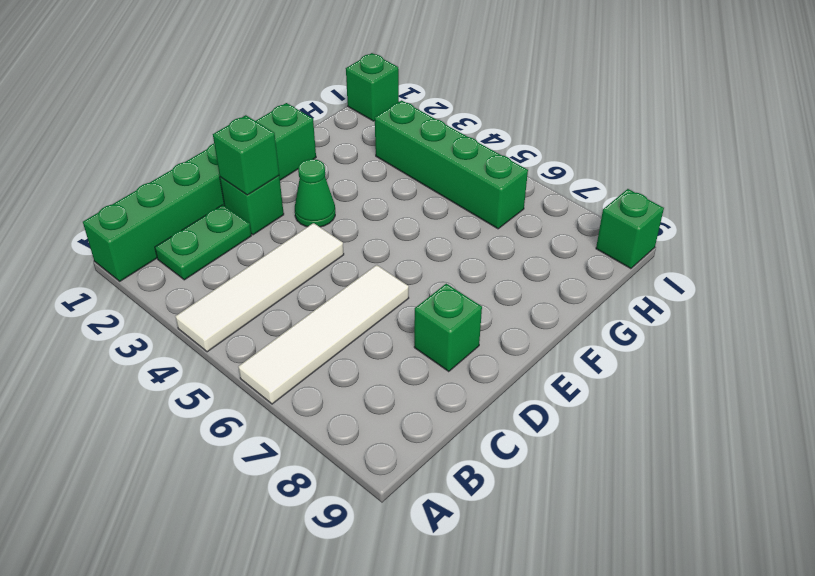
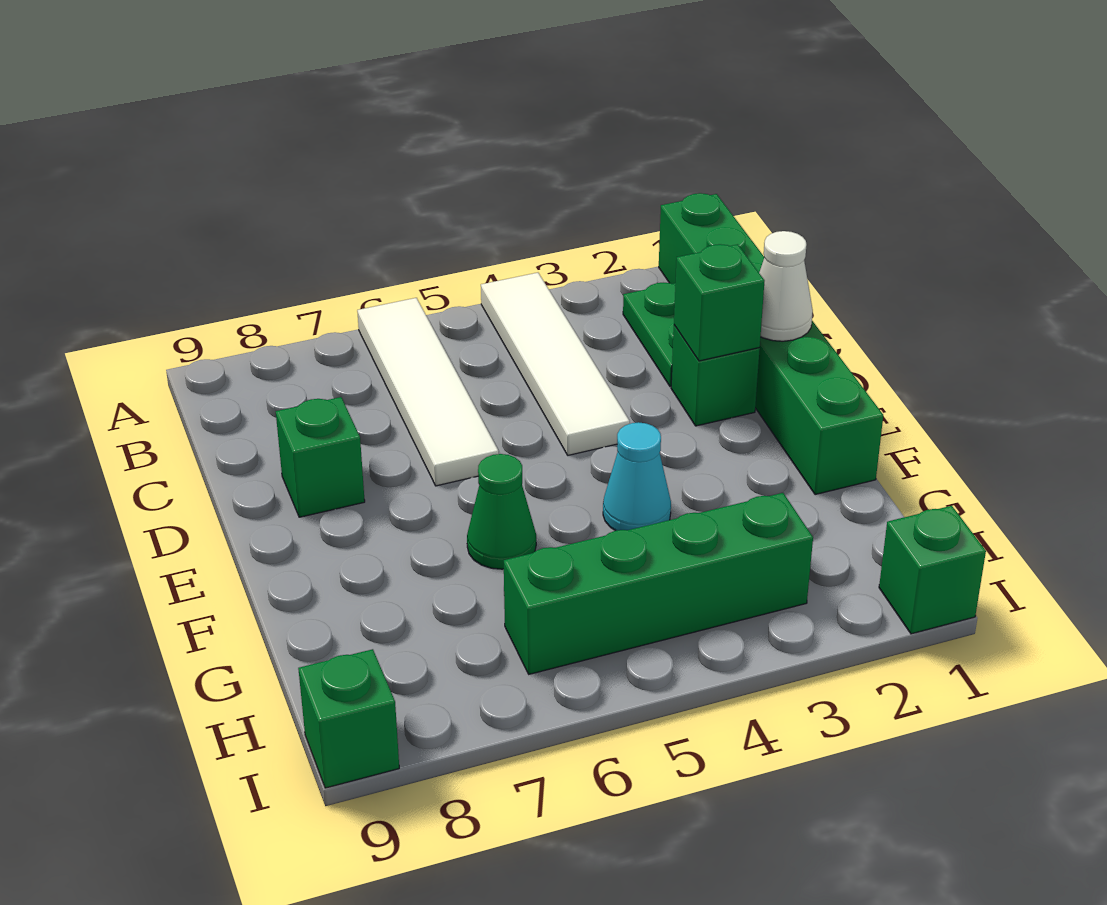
none -> white 1x1 cone [759,231,813,341]
green 1x1 cone [295,159,335,227] -> green 1x1 cone moved to [467,454,536,569]
none -> cyan 1x1 cone [603,422,671,531]

